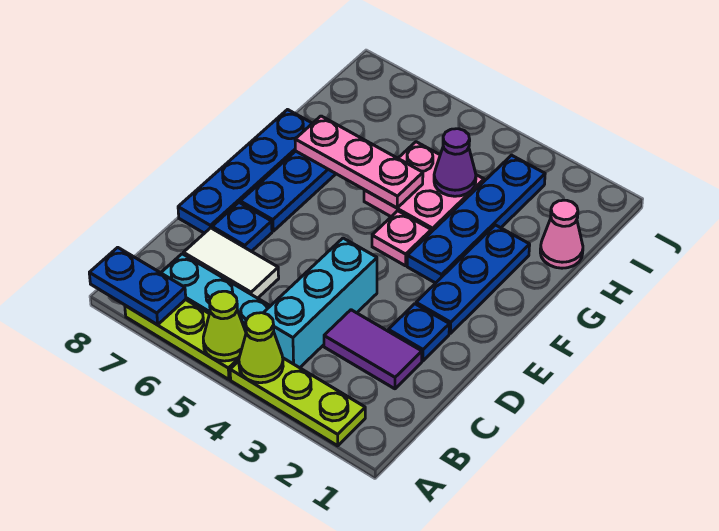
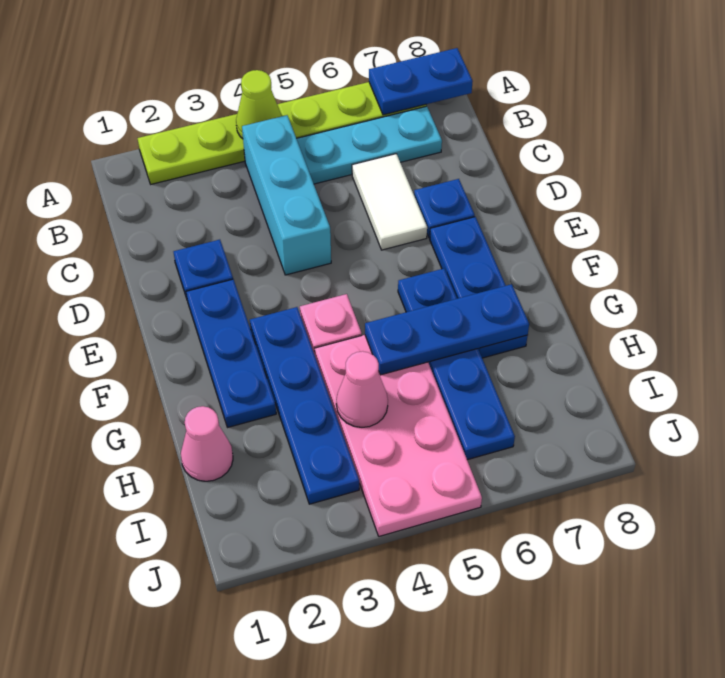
lime 1x1 cone [203,291,246,361] -> none
purple 1x2 tile [324,310,422,389] -> none
white 1x2 tile [183,228,279,298] -> white 1x2 tile turned to [352,154,427,250]
blue 1x4 plate [178,110,312,233] -> blue 1x4 plate moved to [398,269,515,460]
pink 2x2 plate [364,142,484,232] -> pink 2x4 plate [315,335,482,536]
pink 1x3 plate [295,116,423,208] -> blue 1x3 plate [365,284,529,375]
purple 1x1 cone [434,129,476,196] -> pink 1x1 cone [336,351,388,427]

